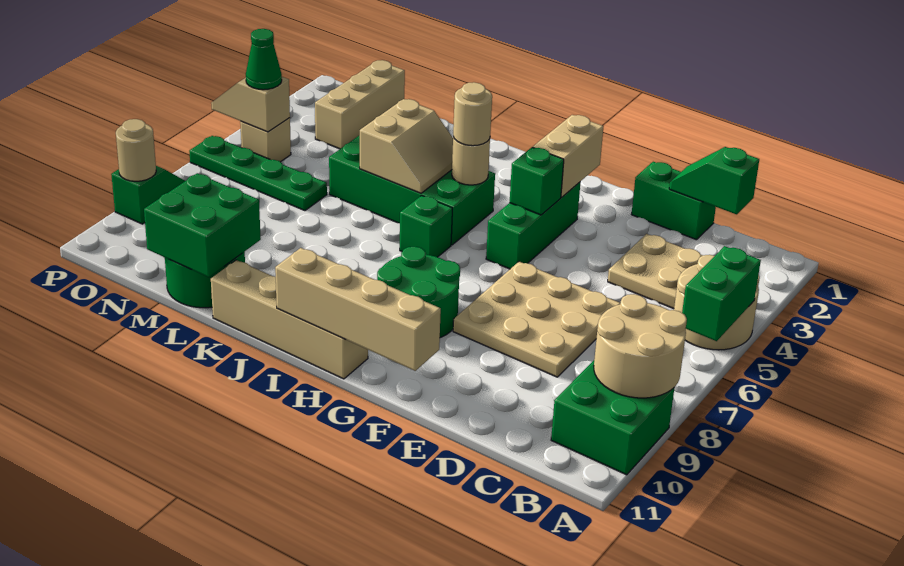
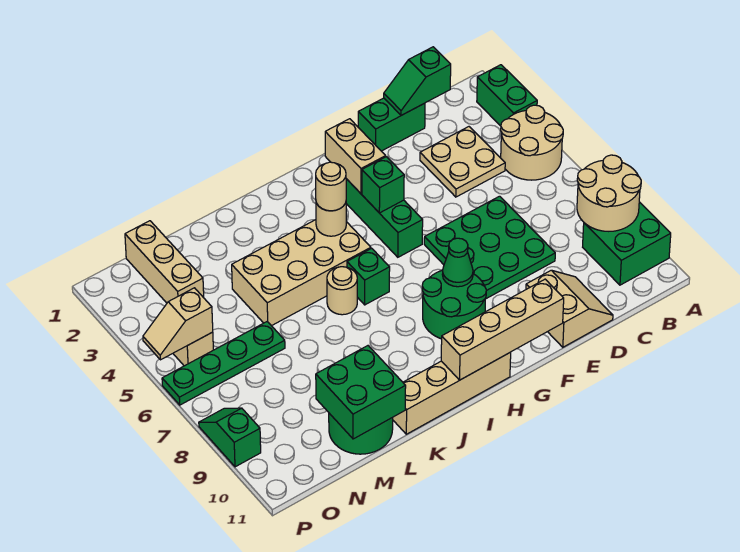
green 1x2 brick [682,246,761,341] -> green 1x2 brick moved to [477,65,537,126]
tan 3x3 plate [453,262,620,377] -> green 3x3 plate [424,196,555,299]
green 2x4 brick [329,135,495,245] -> tan 2x4 brick [232,220,371,326]
tan 2x2 slope [360,99,453,193] -> tan 2x2 slope moved to [526,270,613,347]
green 1x1 cone [246,29,282,90] -> green 1x1 cone moved to [442,238,473,287]
tan 1x1 round brick [116,119,156,181] -> tan 1x1 round brick moved to [327,267,357,315]

